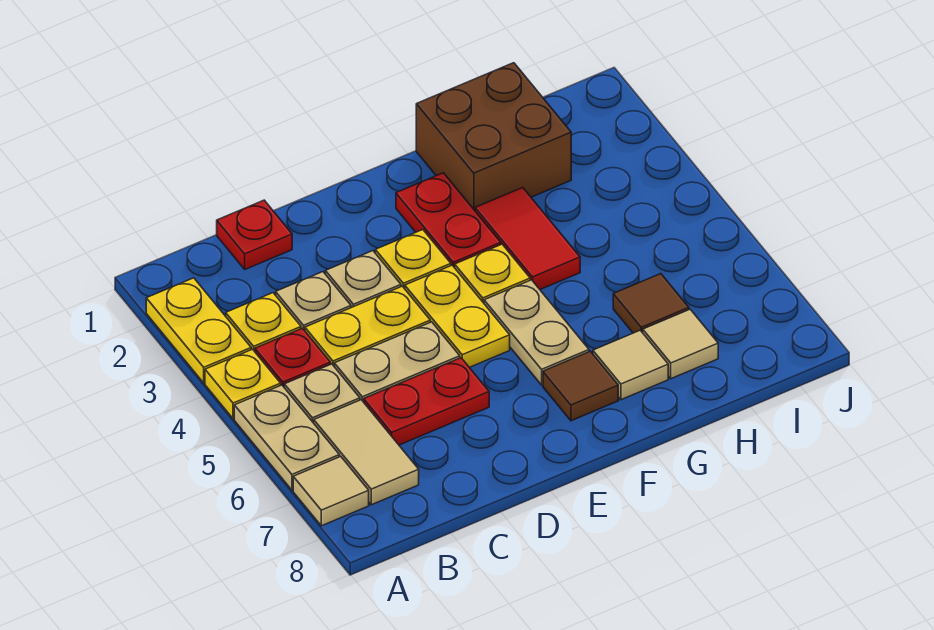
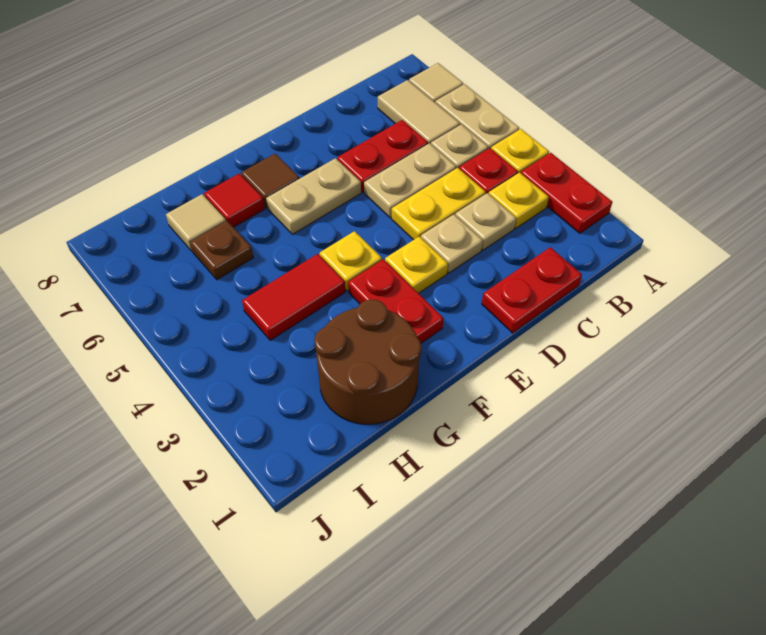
yellow 1x2 plate [146,278,251,383] -> red 1x2 plate [521,153,612,233]
red 1x1 plate [217,200,292,269] -> red 1x2 plate [482,247,582,333]
yellow 1x2 plate [405,265,510,367] -> none
tan 1x2 plate [484,280,589,385] -> tan 1x2 plate turned to [266,158,361,234]
brown 2x2 brick [416,63,571,210] -> brown 2x2 round brick [314,299,421,424]
red 1x2 tile [475,188,580,289] -> red 1x2 tile turned to [242,254,345,340]
tan 1x1 tile [593,330,668,400] -> red 1x1 tile [204,174,265,227]
brown 1x1 tile [613,274,689,333] -> brown 1x1 plate [190,221,253,280]

